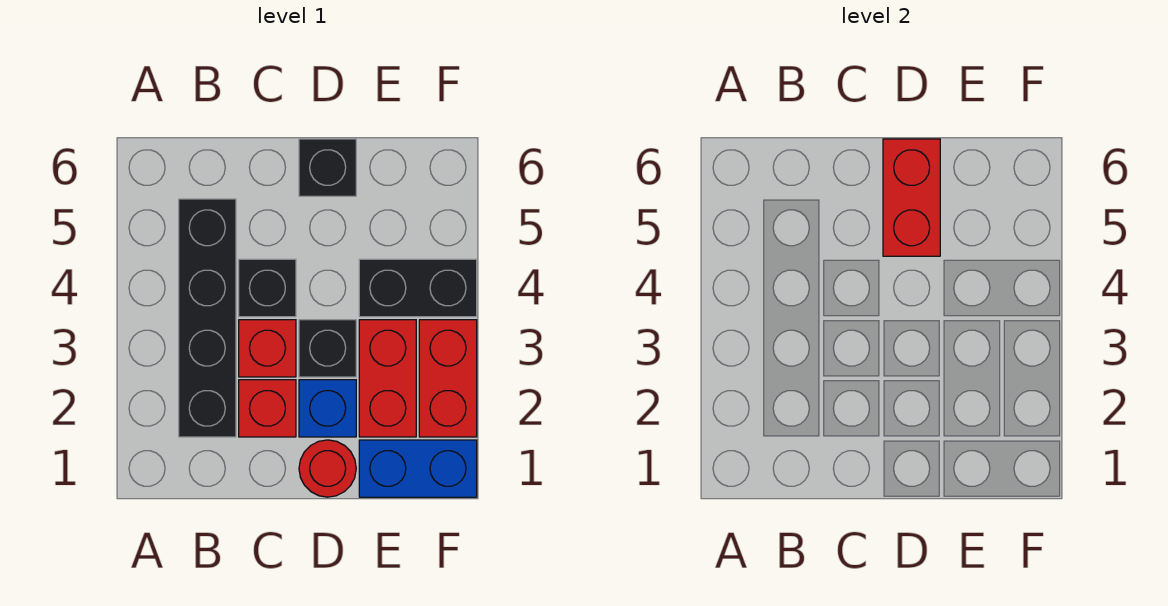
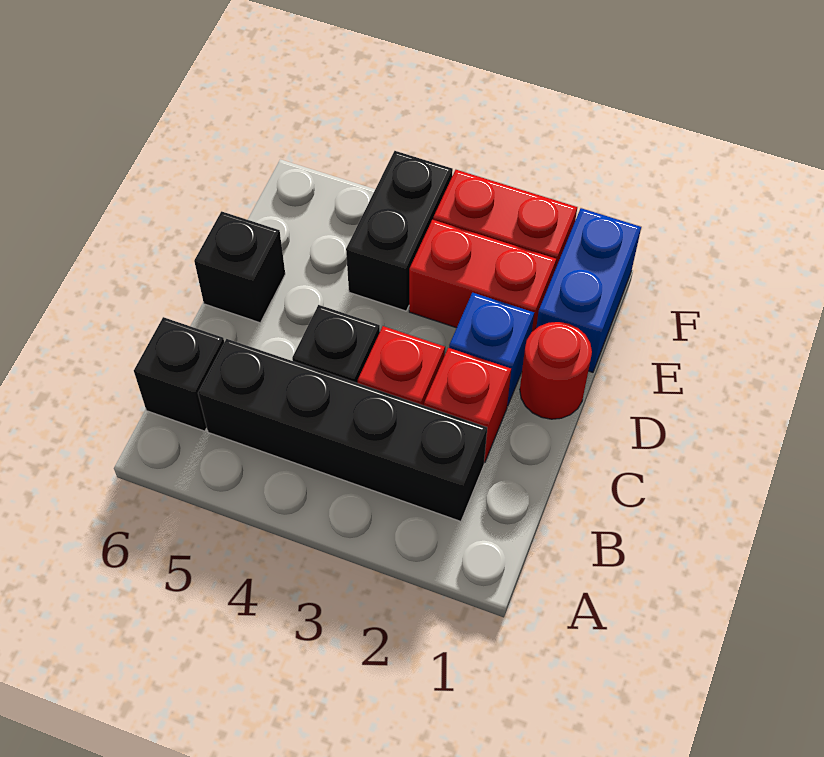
black 1x1 brick [299,320,356,377] -> black 1x1 brick moved to [134,317,224,431]
red 1x2 brick [883,139,940,256] -> none

